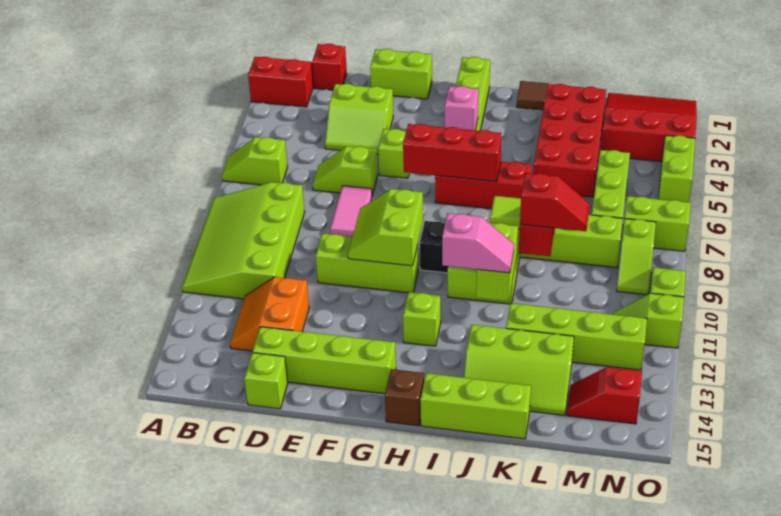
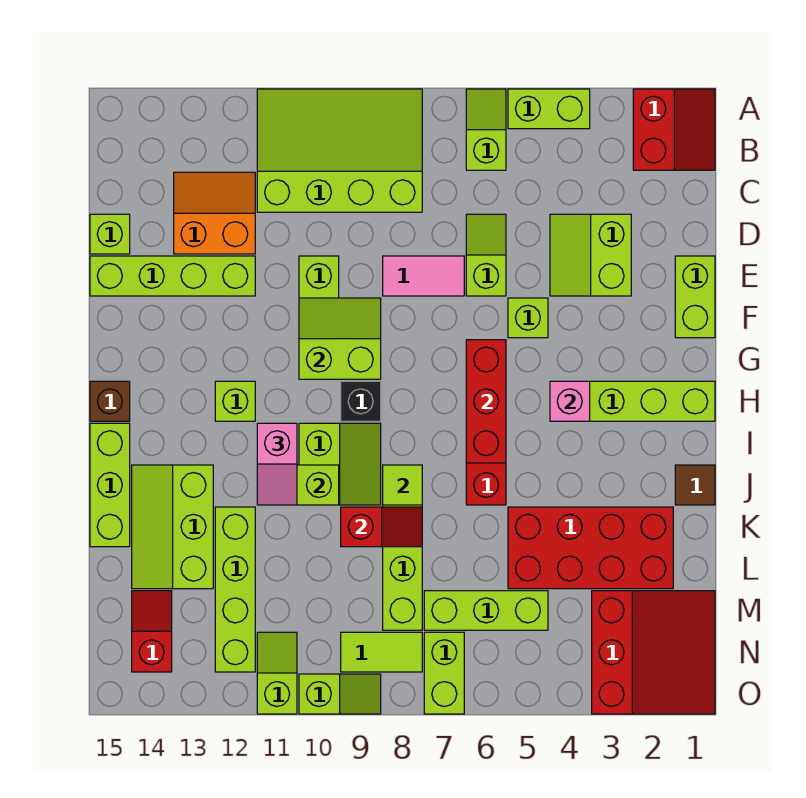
red 1x1 brick [312,44,347,90] -> none
lime 1x4 brick [253,327,396,394] -> lime 1x4 brick turned to [90,256,255,296]
red 1x2 slope [520,173,590,231] -> none
lime 1x2 slope [617,218,656,295] -> lime 1x2 tile [341,632,422,672]
lime 1x2 brick [659,135,695,202] -> lime 1x2 brick moved to [508,89,590,129]

